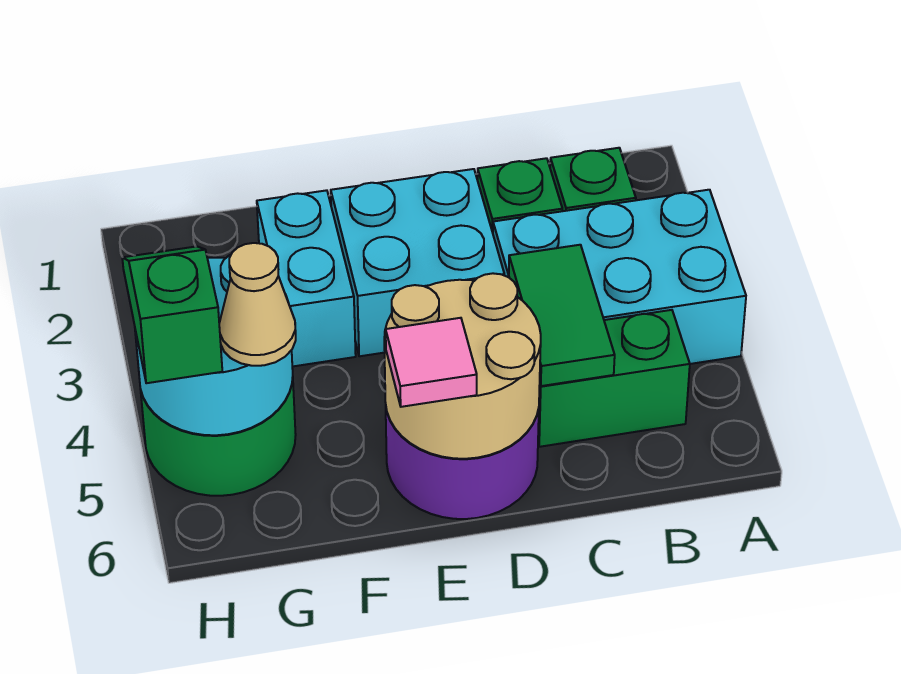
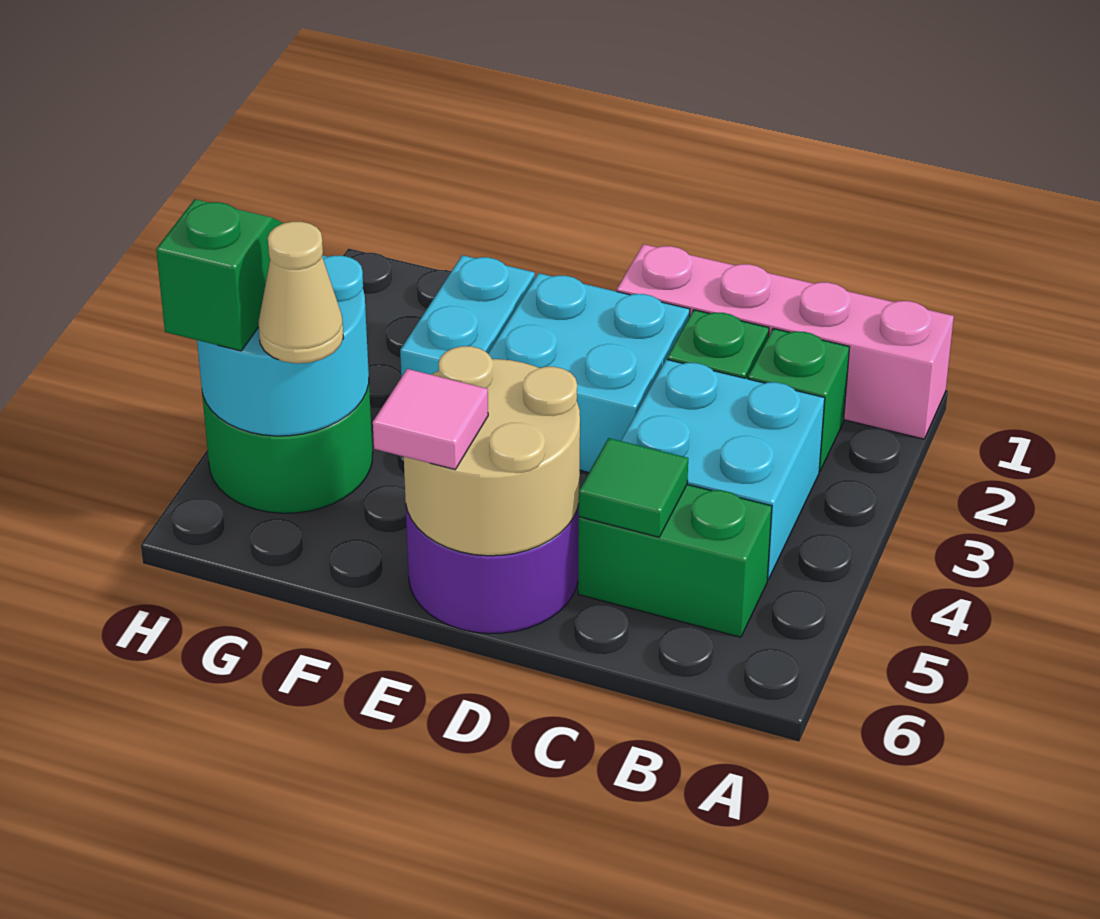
none -> pink 1x4 brick [617,244,954,439]
cyan 2x3 brick [493,190,746,364] -> cyan 2x2 brick [621,359,825,580]
green 1x2 tile [509,245,615,386] -> green 1x1 tile [578,438,688,537]

